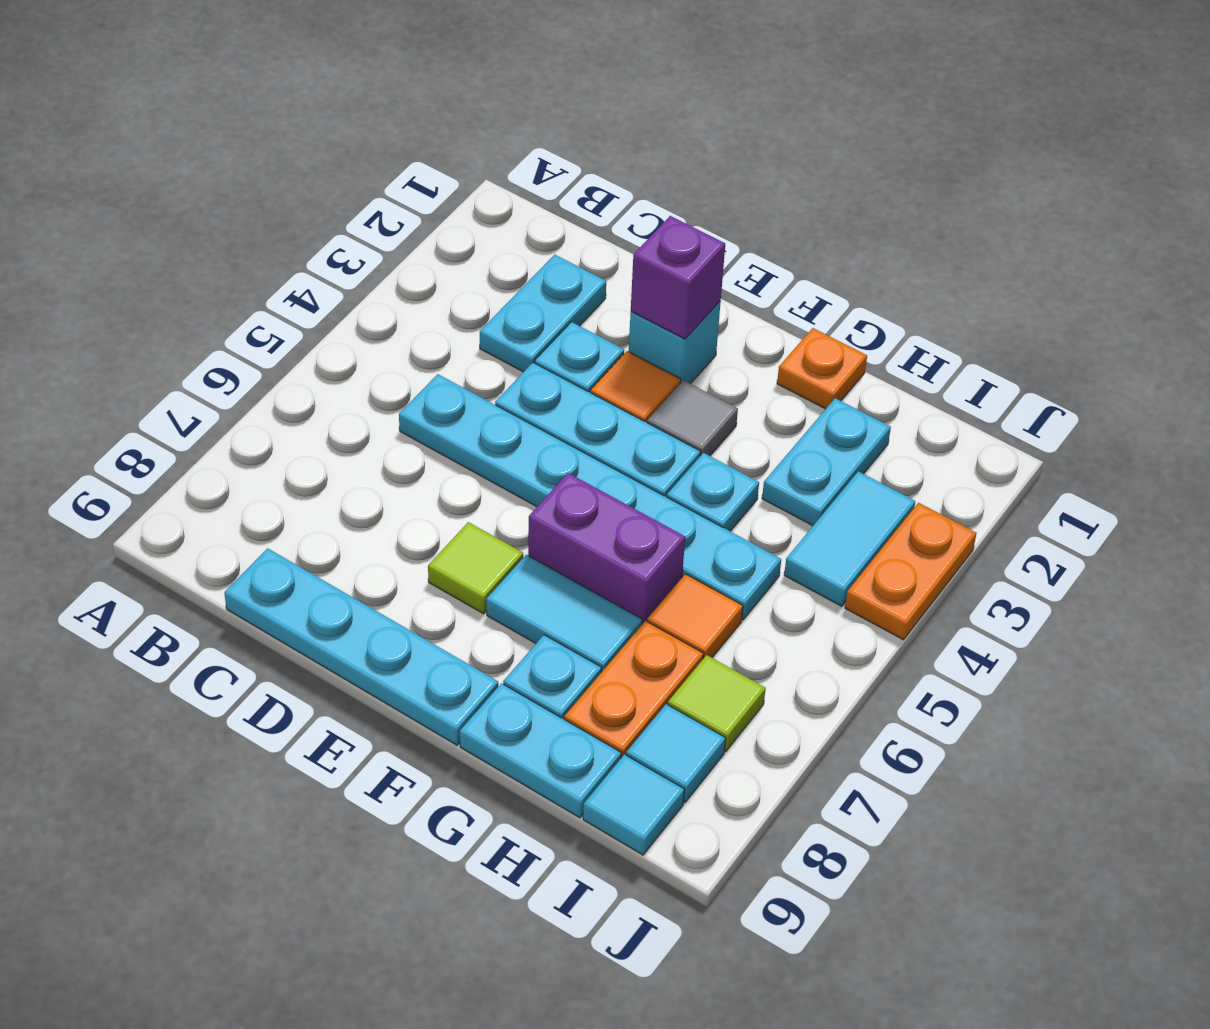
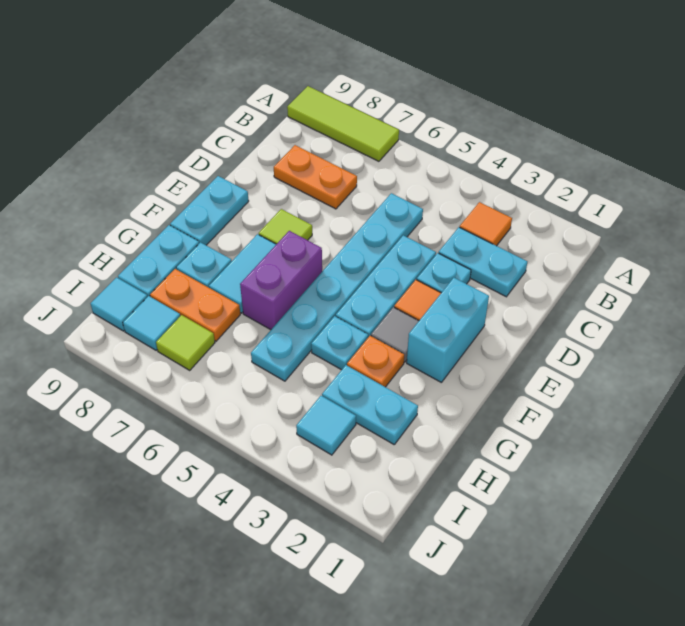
none -> lime 1x3 tile [287,86,399,161]
cyan 1x4 plate [224,548,498,745] -> cyan 1x2 plate [170,176,249,245]
cyan 1x1 brick [629,301,721,384] -> cyan 1x2 brick [407,278,489,383]
purple 1x1 brick [631,216,725,339] -> none
orange 1x1 plate [777,328,867,409] -> orange 1x1 plate moved to [347,336,404,387]
orange 1x1 tile [647,574,743,659] -> orange 1x1 tile moved to [460,202,512,246]
cyan 1x2 tile [784,471,915,606] -> cyan 1x1 tile [296,396,356,455]
orange 1x2 plate [845,503,977,640] -> orange 1x2 plate moved to [274,145,357,209]

